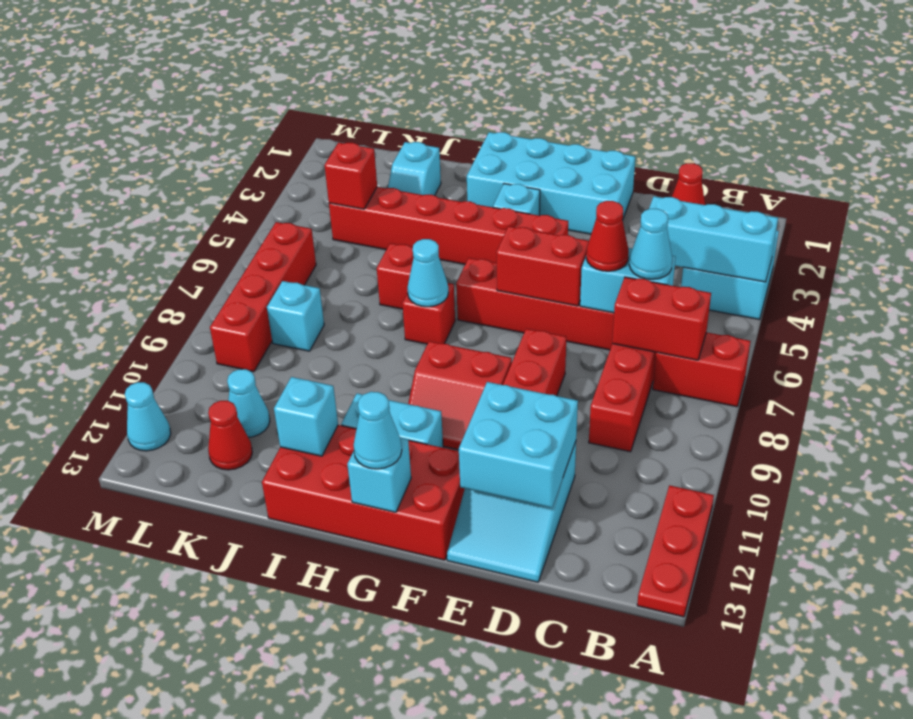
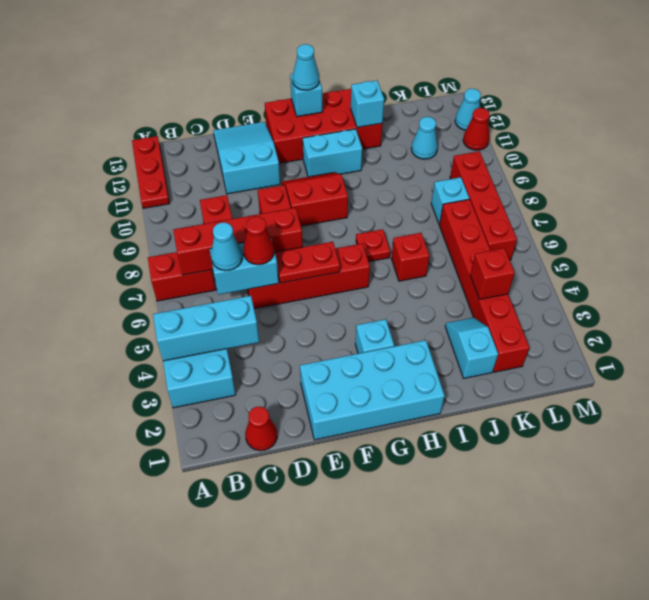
red 1x2 brick [612,277,711,360] -> red 1x4 brick [173,208,303,275]
cyan 2x2 brick [459,382,578,508] -> none
red 1x2 brick [496,226,589,306] -> red 1x2 plate [275,242,340,283]
red 1x6 brick [329,187,568,264] -> red 1x6 brick turned to [439,199,529,372]
red 1x1 brick [402,283,455,344] -> red 1x1 plate [356,229,390,262]
cyan 1x1 cone [407,239,448,307] -> none
red 1x1 cone [208,401,252,470] -> red 1x1 cone moved to [463,108,490,150]

